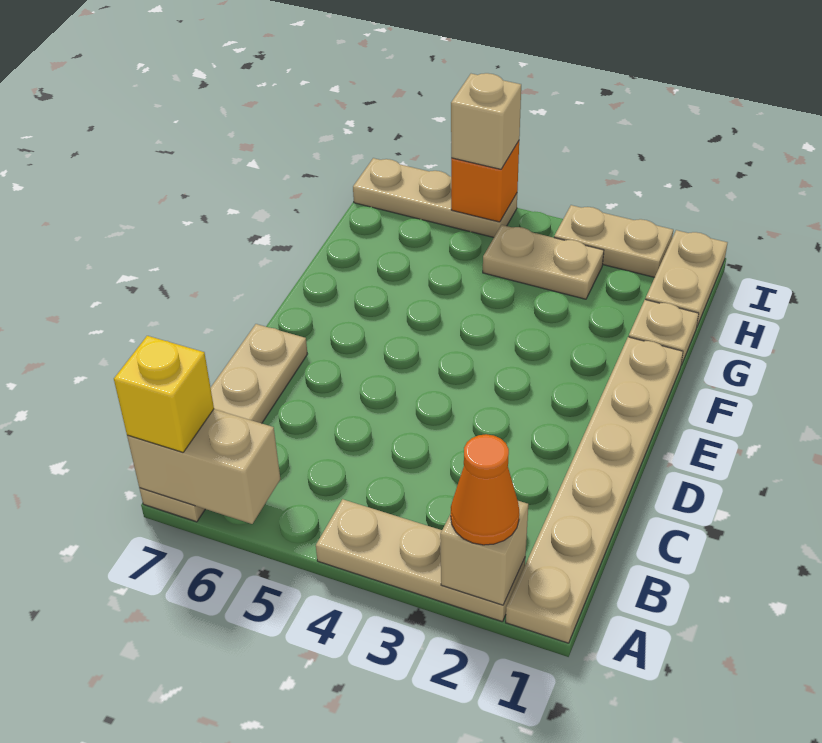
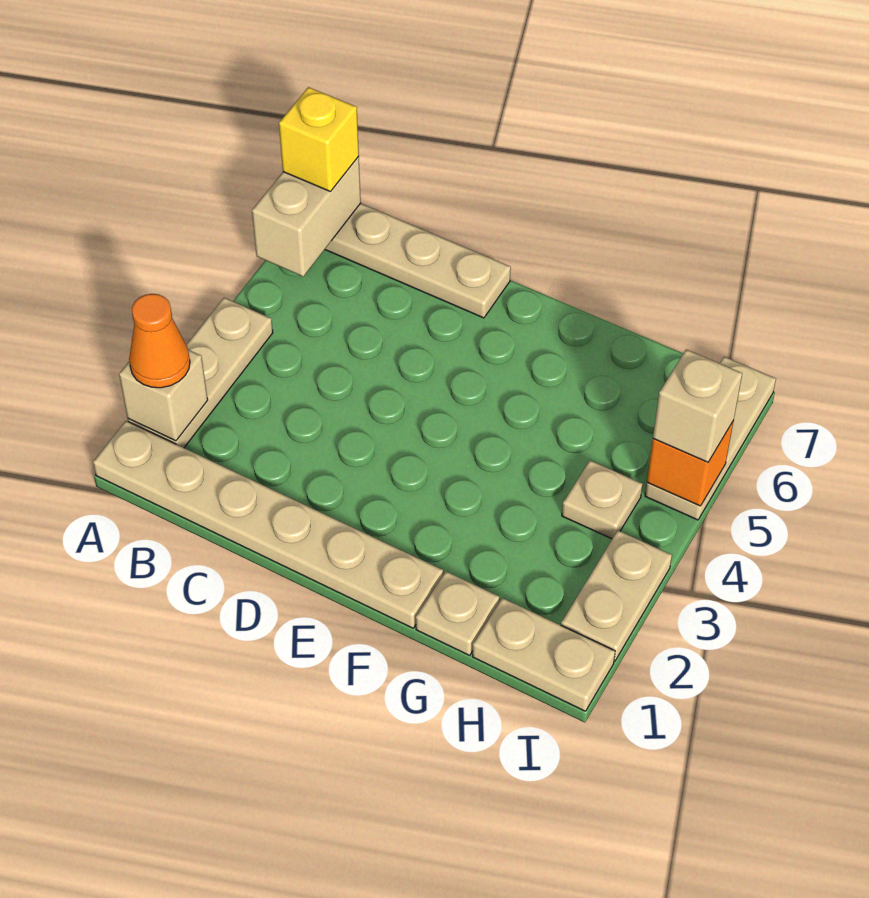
tan 1x2 plate [483,225,604,299] -> tan 1x1 plate [562,460,643,539]

